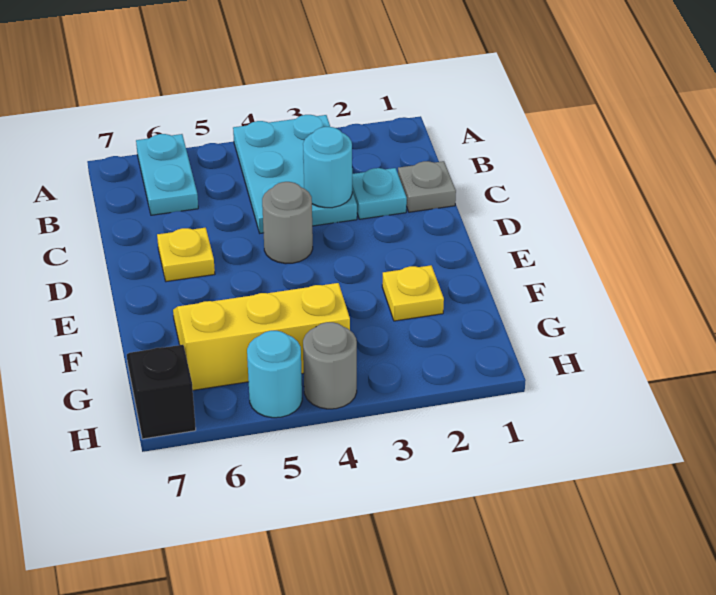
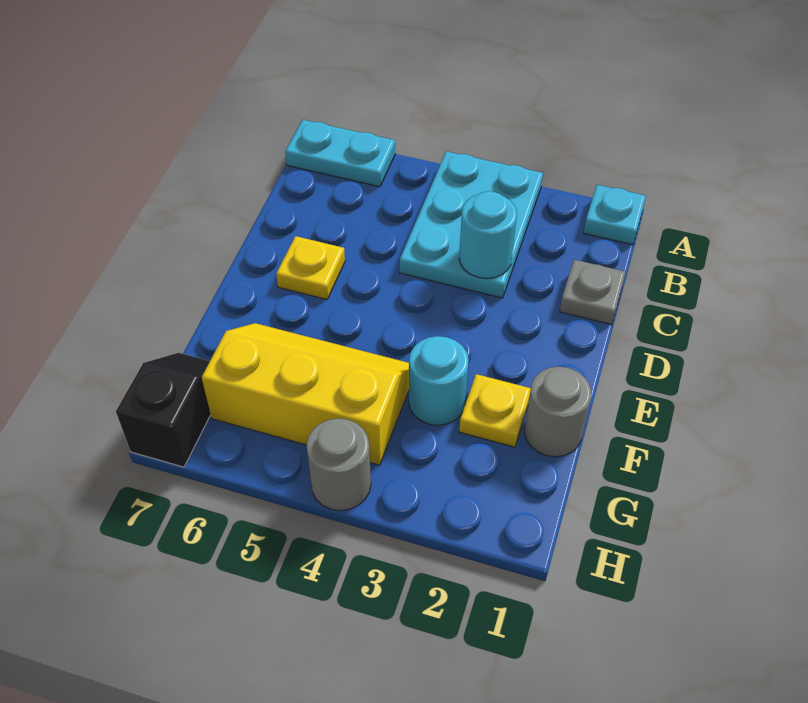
cyan 1x2 plate [136,134,198,215] -> cyan 1x2 plate turned to [285,120,395,187]
cyan 1x1 plate [352,168,407,219] -> cyan 1x1 plate moved to [584,185,646,245]
grey 1x1 round brick [262,182,313,264] -> grey 1x1 round brick moved to [524,367,592,457]
cyan 1x1 round brick [247,331,302,418] -> cyan 1x1 round brick moved to [409,336,469,425]

